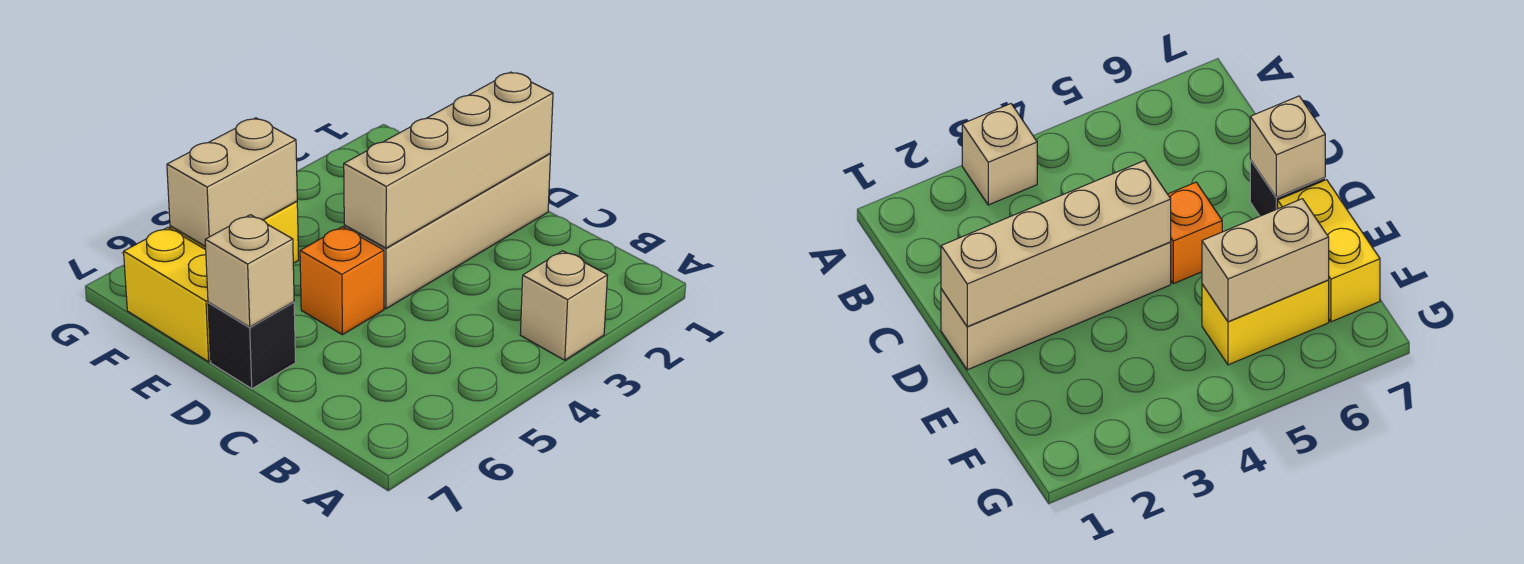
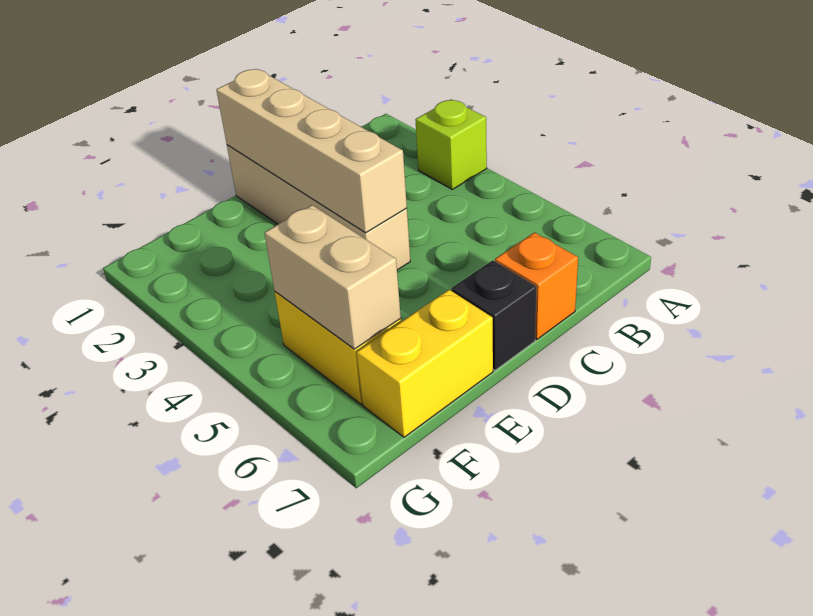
tan 1x1 brick [520,251,608,360] -> lime 1x1 brick [415,99,487,189]
orange 1x1 brick [300,227,384,335] -> orange 1x1 brick moved to [495,233,578,339]
tan 1x1 brick [205,215,294,327] -> none

